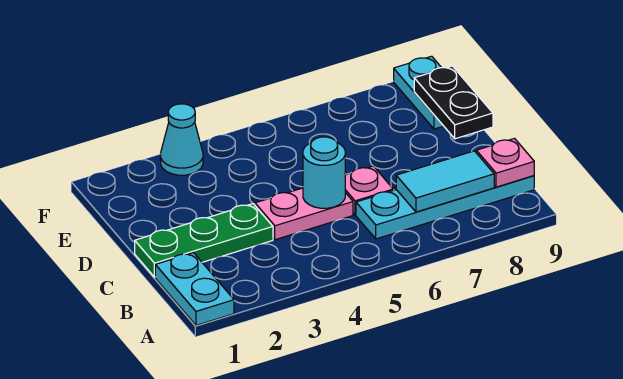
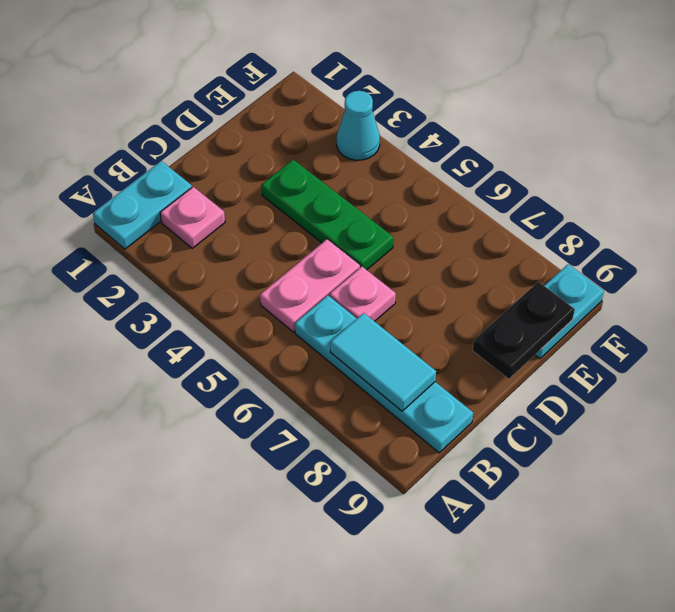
pink 1x1 plate [476,139,534,187] -> pink 1x1 plate moved to [160,187,225,248]
green 1x3 plate [135,204,273,277] -> green 1x3 plate moved to [262,160,393,270]
pink 1x2 plate [255,188,353,240] -> pink 1x2 plate turned to [260,239,360,332]
cyan 1x1 round brick [303,137,345,208] -> none

